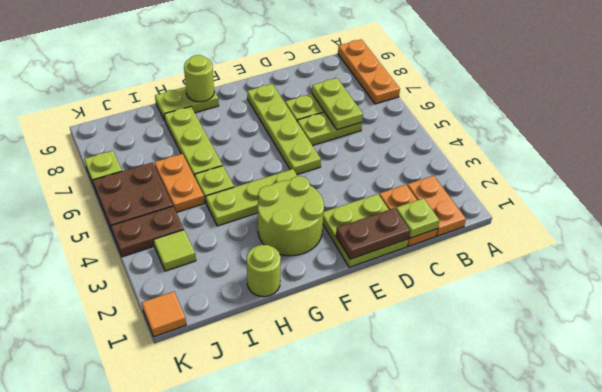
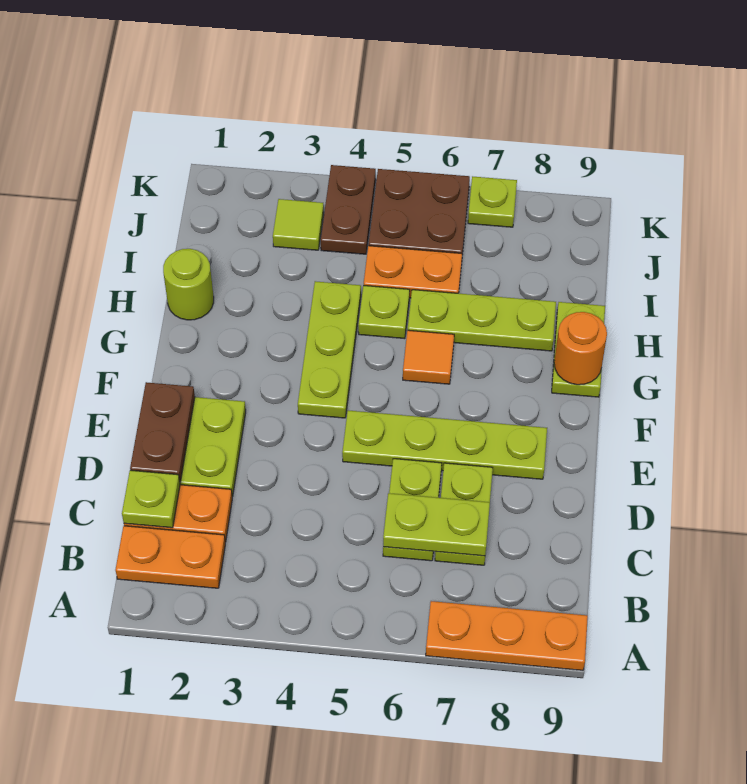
lime 2x2 round brick [258,176,324,256] -> none
lime 1x1 round brick [184,55,214,102] -> orange 1x1 round brick [554,312,607,385]
orange 1x1 tile [142,292,186,337] -> orange 1x1 tile moved to [403,330,454,384]

